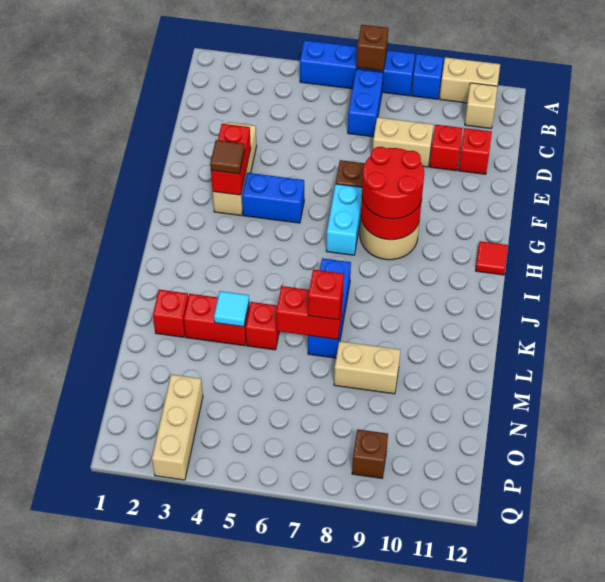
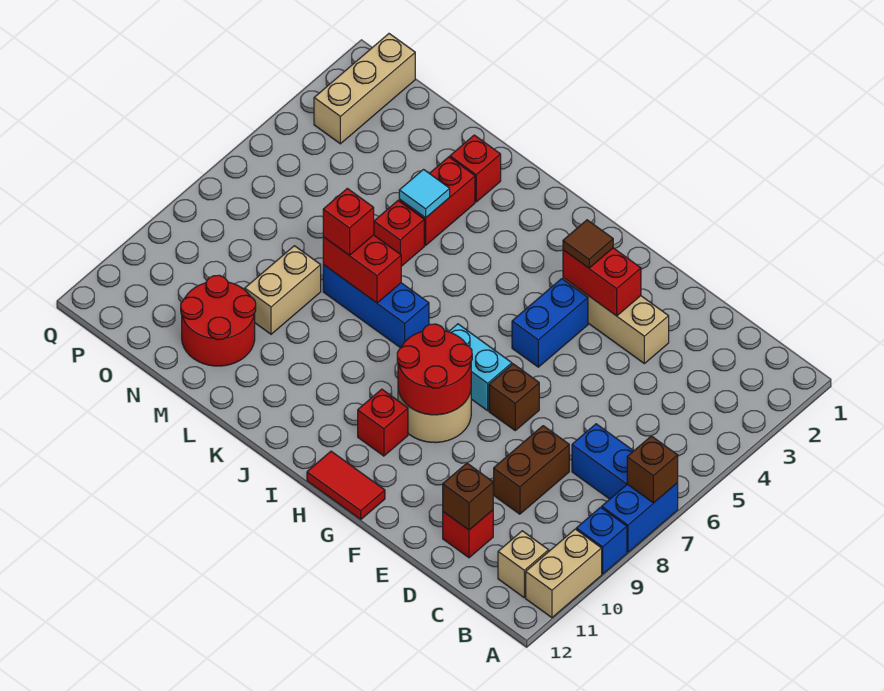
blue 1x4 brick [300,40,415,96] -> blue 1x2 brick [602,483,678,552]
tan 1x2 brick [373,117,433,167] -> brown 1x2 brick [494,426,569,514]
red 1x1 brick [430,125,463,171] -> red 1x1 brick moved to [358,389,408,456]
red 2x2 round brick [362,147,424,219] -> red 2x2 round brick moved to [181,275,256,366]
red 1x1 tile [476,241,508,275] -> red 1x2 tile [307,451,385,519]
red 1x2 brick [276,286,343,339] -> red 1x2 brick turned to [323,235,401,303]
tan 1x3 brick [152,374,203,480] -> tan 1x3 brick turned to [314,34,415,144]
brown 1x1 brick [352,429,388,478] -> brown 1x1 brick moved to [443,463,493,530]

